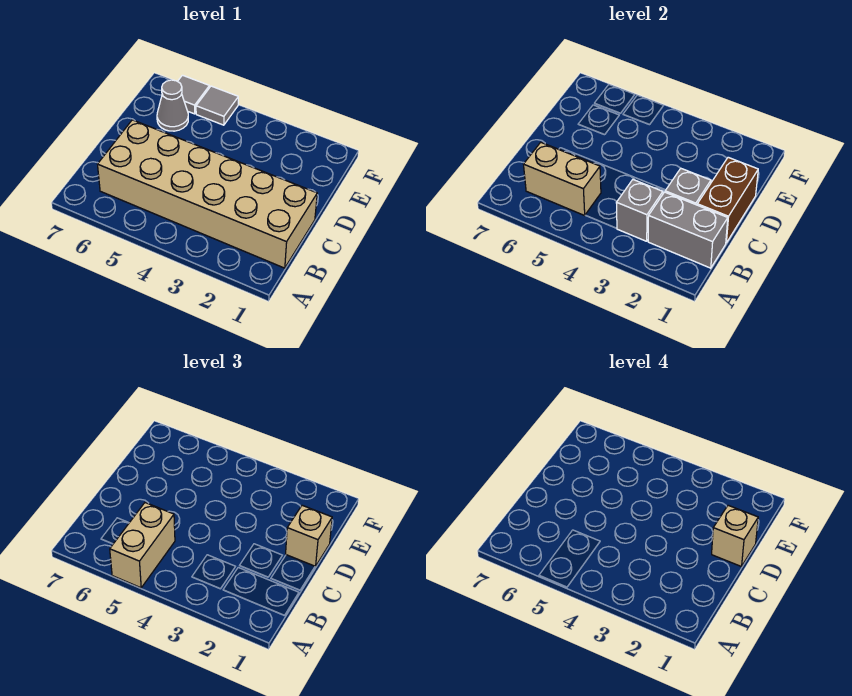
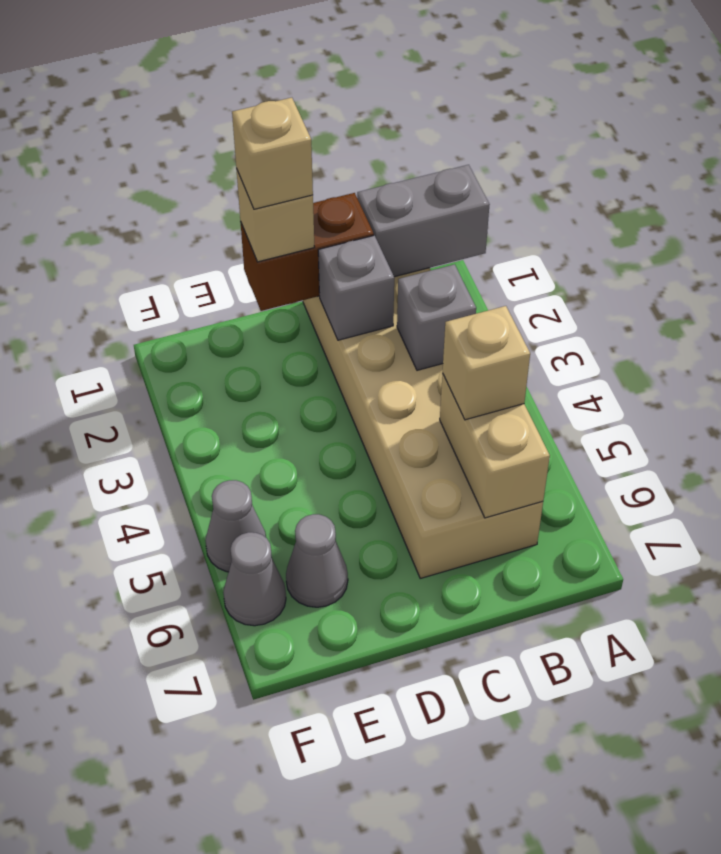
tan 1x2 brick [110,503,175,588] -> tan 1x1 brick [442,306,530,420]
grey 1x2 brick [648,192,728,268] -> grey 1x2 brick turned to [357,165,490,277]
grey 1x1 tile [196,86,238,125] -> grey 1x1 cone [205,480,266,572]
grey 1x1 tile [178,75,209,114] -> grey 1x1 cone [223,532,286,626]

